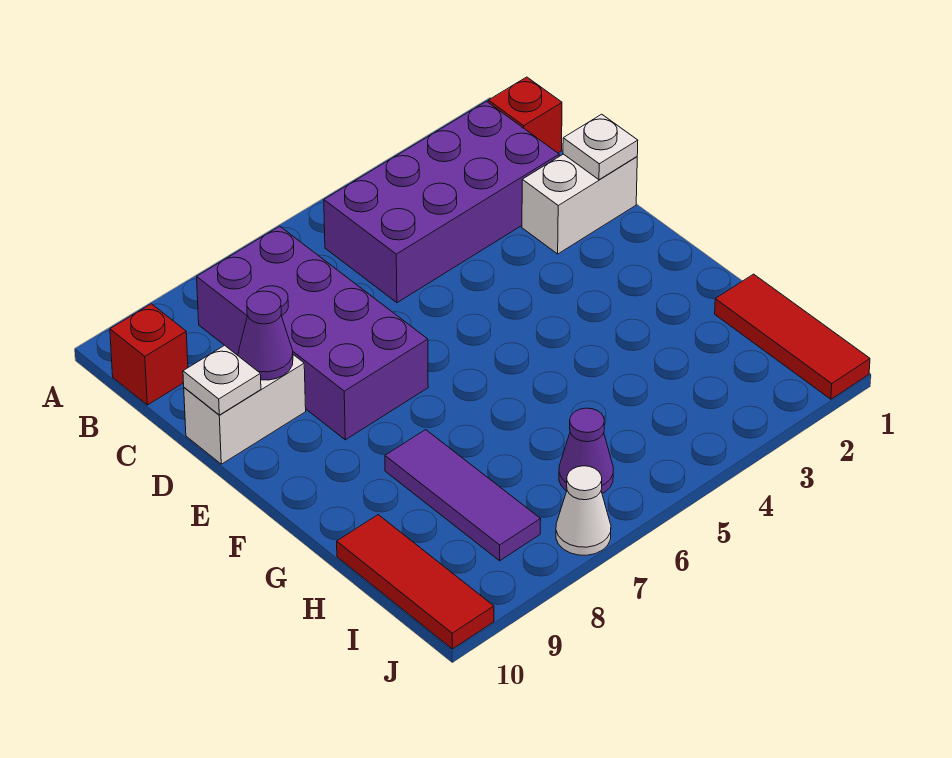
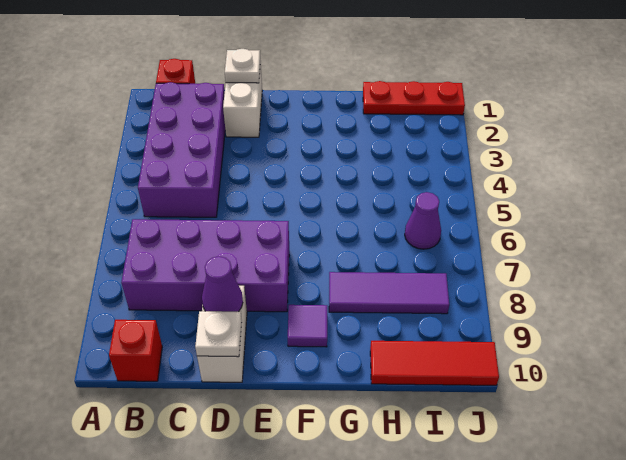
none -> purple 1x1 tile [288,305,327,347]
red 1x3 tile [715,274,870,399] -> red 1x3 plate [363,81,465,115]
white 1x1 cone [556,466,611,555] -> none

